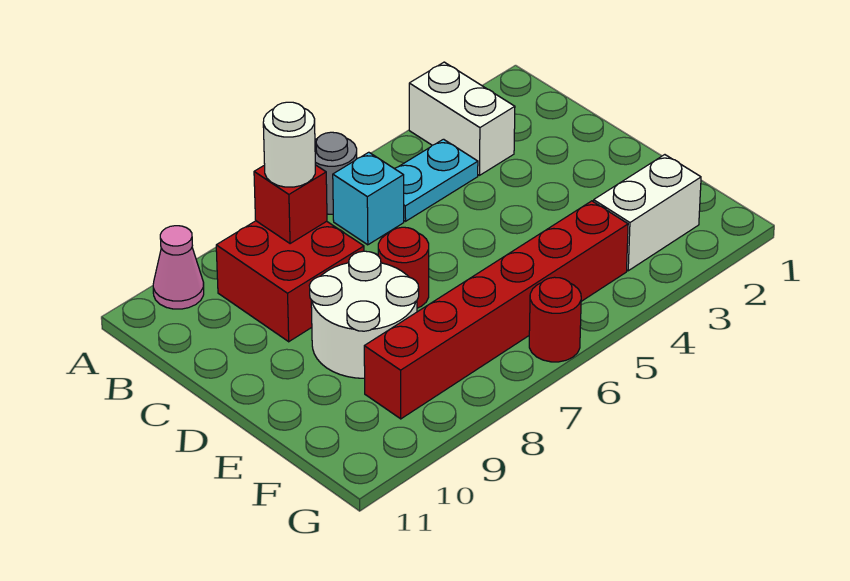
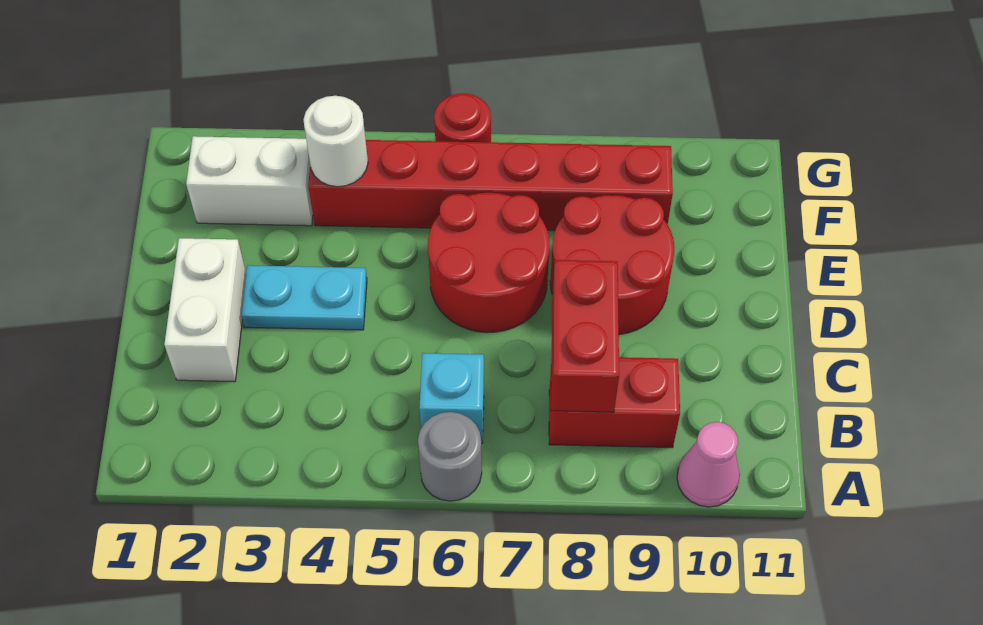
white 1x2 brick [409,62,515,175] -> white 1x2 brick moved to [164,238,246,382]
cyan 1x2 plate [395,139,478,221] -> cyan 1x2 plate moved to [242,265,367,330]
red 2x2 brick [216,221,364,342] -> red 1x2 brick [549,357,680,448]
red 1x1 brick [254,165,327,244] -> red 1x2 brick [551,260,619,412]
white 1x1 round brick [263,102,315,187] -> white 1x1 round brick moved to [304,96,368,187]
red 1x1 round brick [378,227,429,308] -> red 2x2 round brick [428,193,550,333]
white 2x2 round brick [309,251,419,378] -> red 2x2 round brick [550,195,674,335]

